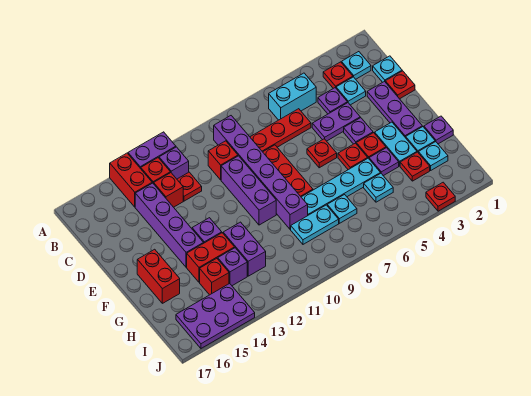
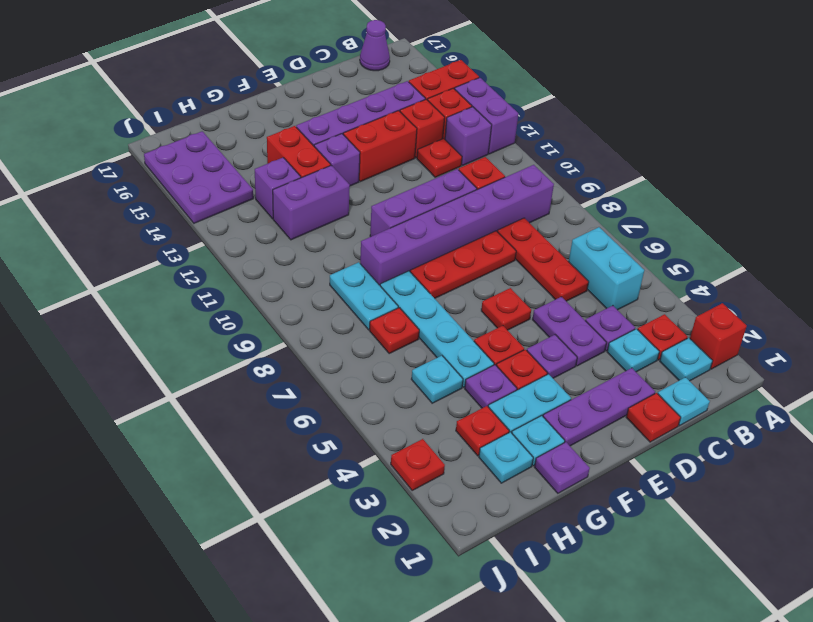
none -> purple 1x1 cone [360,20,390,71]
red 1x2 brick [137,249,180,303] -> red 1x2 brick moved to [343,111,417,182]
cyan 1x1 plate [327,195,357,223] -> red 1x1 plate [369,308,419,353]
red 1x1 brick [200,258,229,295] -> red 1x1 brick moved to [690,303,747,369]

